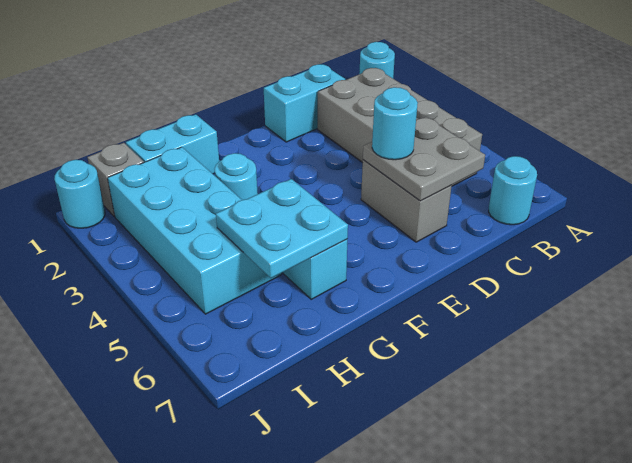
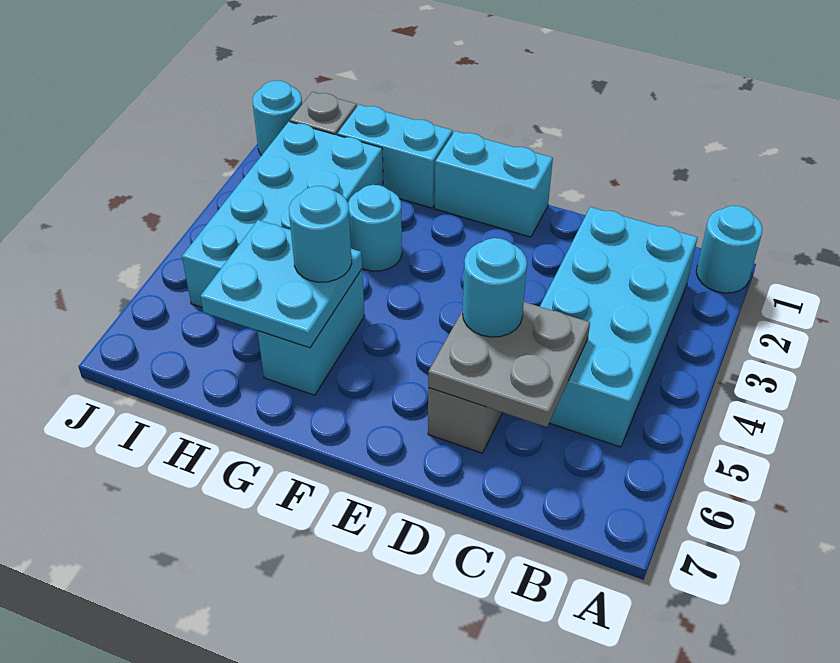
grey 2x4 brick [318,68,482,186] -> cyan 2x4 brick [540,207,698,447]
cyan 1x1 round brick [489,156,537,225] -> cyan 1x1 round brick moved to [289,186,352,282]
cyan 1x2 brick [264,64,345,142] -> cyan 1x2 brick moved to [435,131,553,237]

